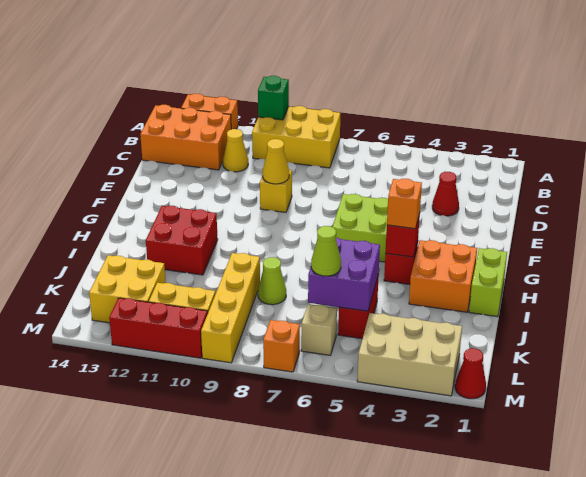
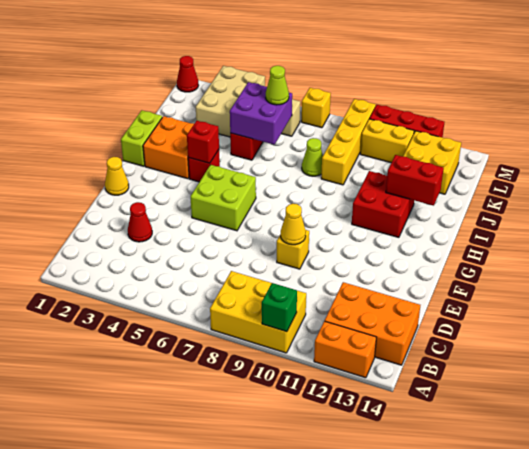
yellow 1x1 cone [223,129,248,172] -> yellow 1x1 cone moved to [105,157,129,195]
orange 1x1 brick [387,179,422,229] -> none
none -> red 1x2 brick [386,155,444,206]
tan 2x3 brick [357,313,462,396] -> tan 2x3 brick turned to [196,66,265,137]
orange 1x1 brick [263,320,300,372] -> yellow 1x1 brick [301,88,331,128]

